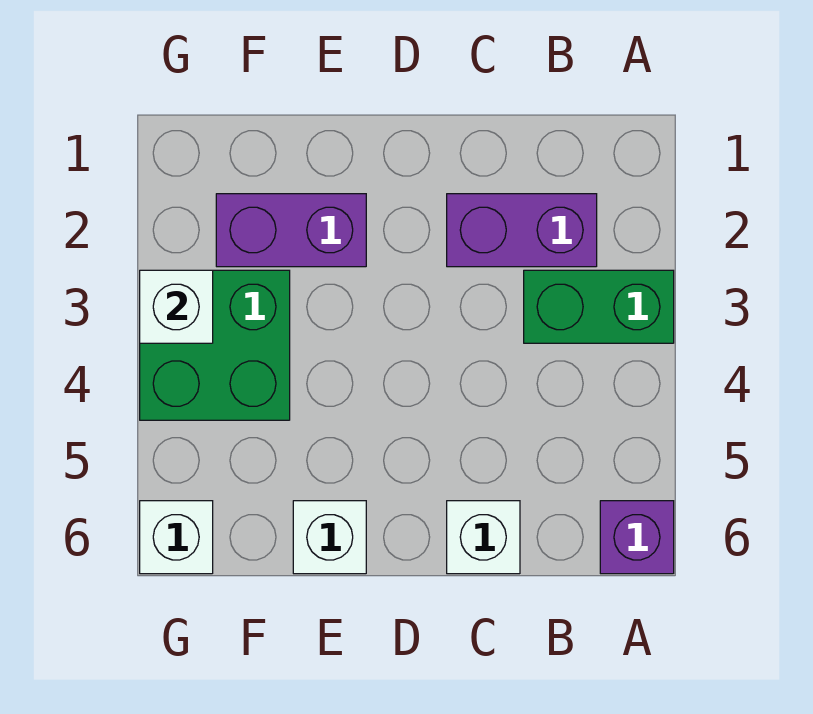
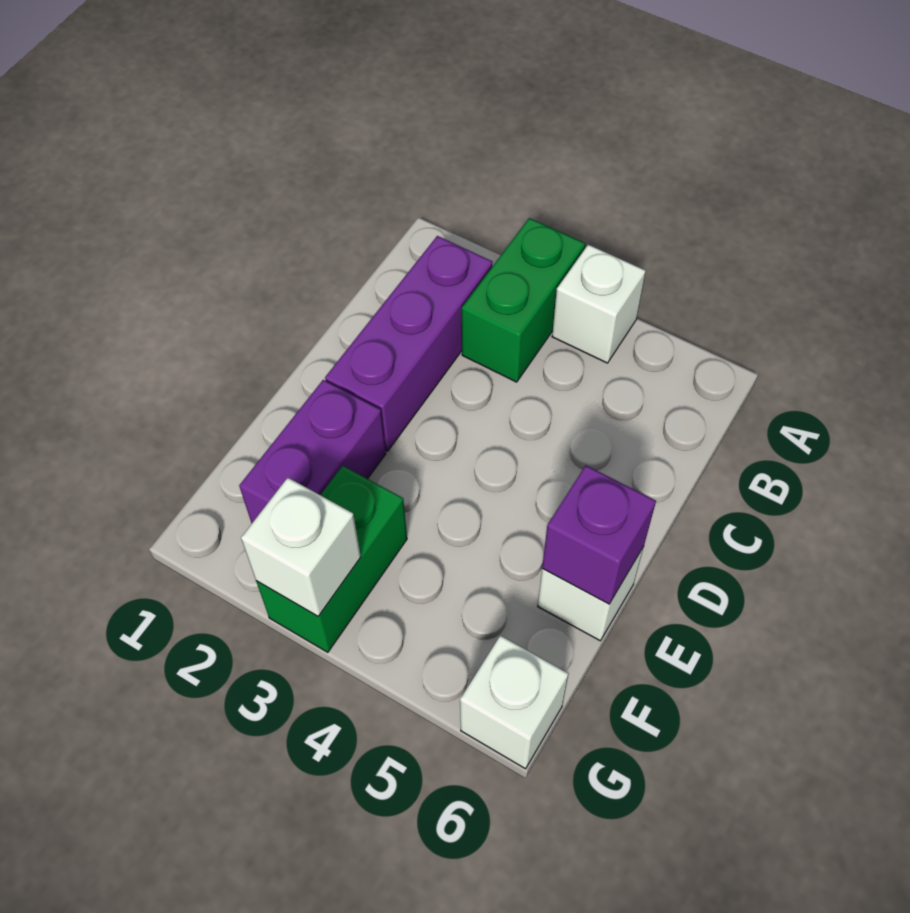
purple 1x1 brick [600,501,674,574] -> purple 1x1 brick moved to [542,465,656,604]
purple 1x2 brick [447,194,597,267] -> purple 1x3 brick [325,236,492,451]
white 1x1 brick [447,501,520,574] -> white 1x1 brick moved to [552,245,646,363]
green 2x2 brick [140,270,290,420] -> green 1x2 brick [256,466,407,652]

